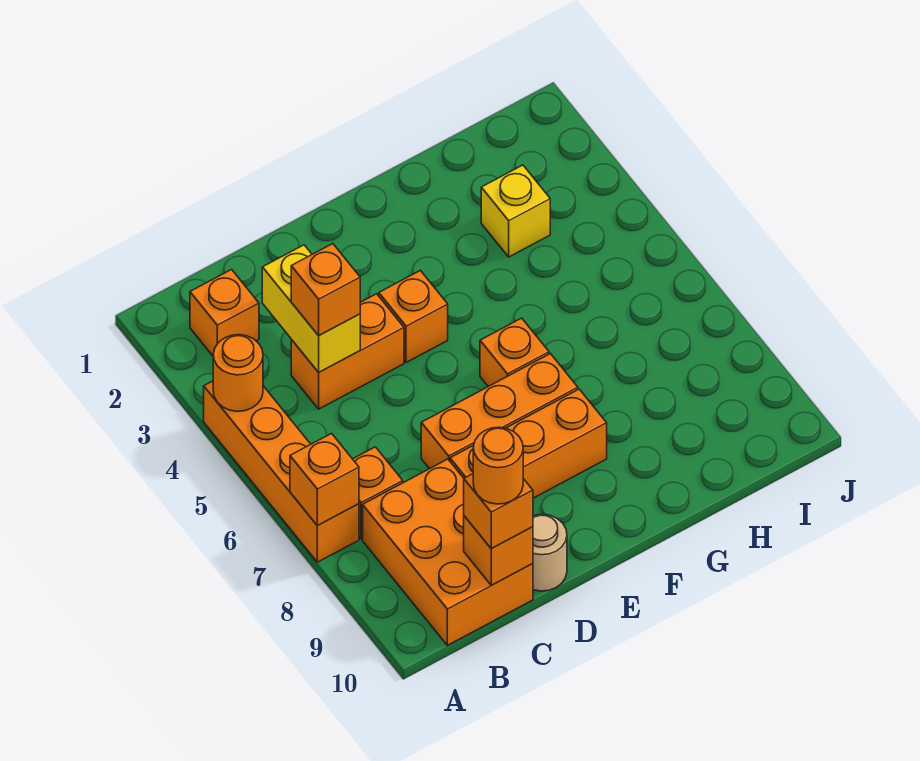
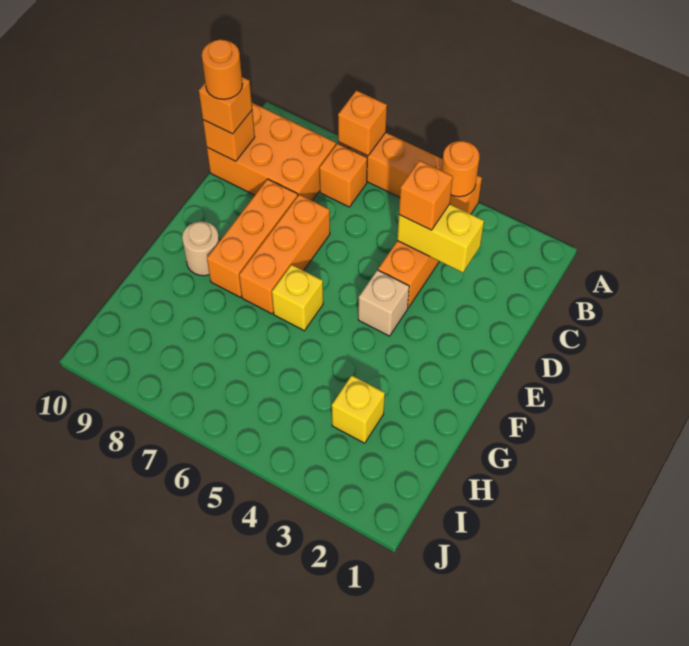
orange 1x1 brick [190,270,259,356] -> none
tan 1x1 round brick [533,514,567,591] -> tan 1x1 round brick moved to [182,221,219,276]
orange 1x1 brick [379,270,448,363] -> tan 1x1 brick [358,270,409,336]
orange 1x1 brick [480,318,549,387] -> yellow 1x1 brick [272,265,323,331]

